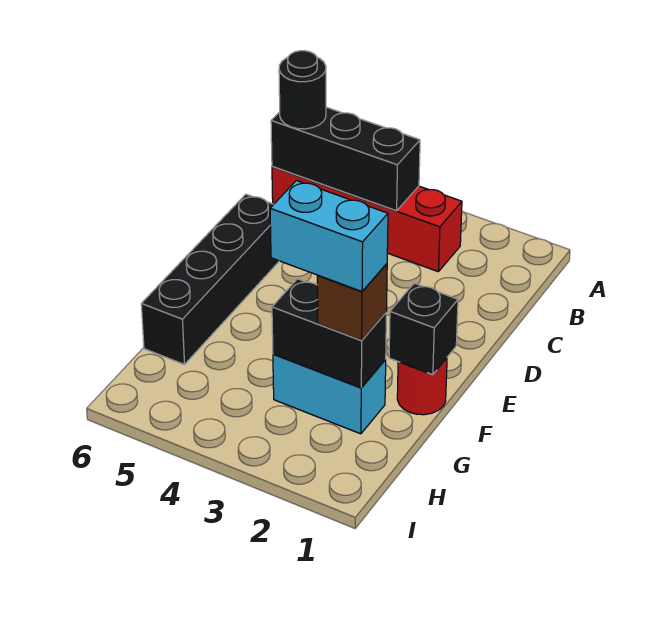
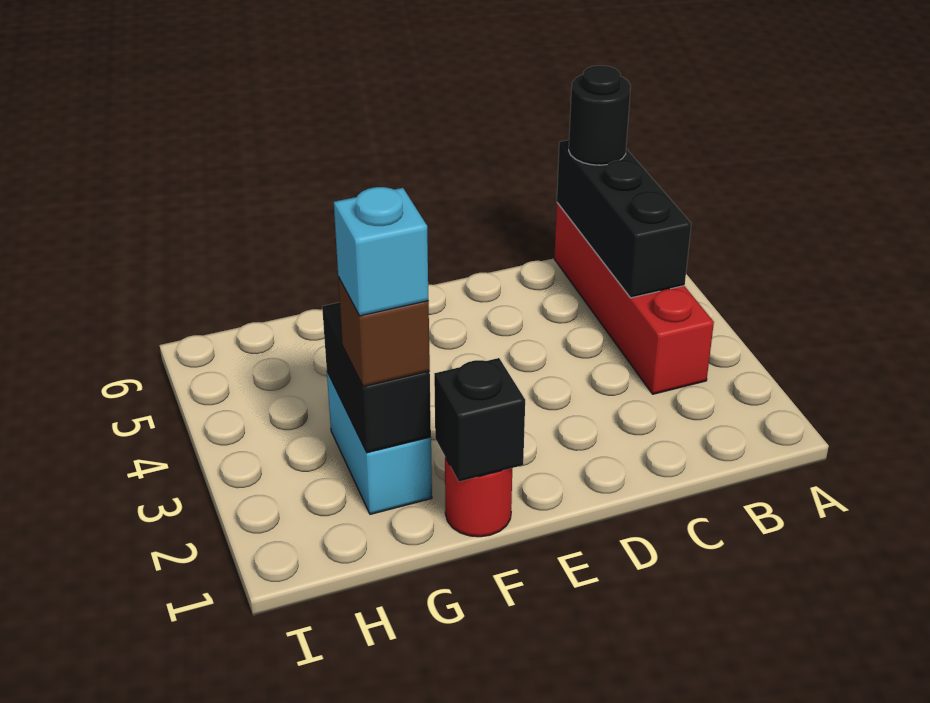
black 1x4 brick [141,194,279,365] -> none
cyan 1x2 brick [270,181,388,291] -> cyan 1x1 brick [334,187,429,316]

